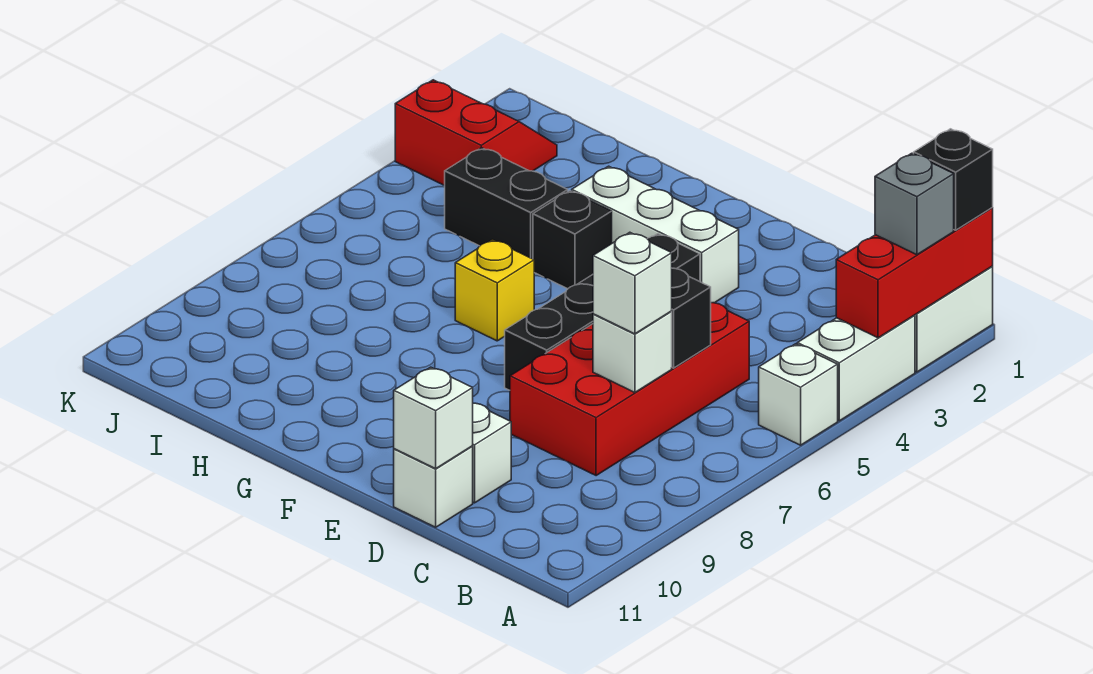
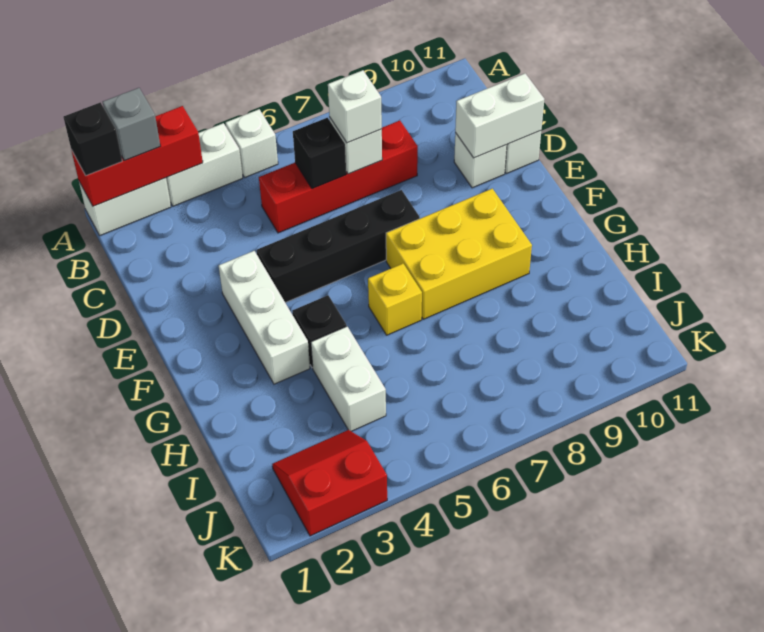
red 2x4 brick [510,303,749,476] -> red 1x4 brick [259,121,418,233]
white 1x1 brick [394,367,473,469] -> white 1x2 brick [455,74,544,158]
none -> yellow 2x3 brick [386,189,532,319]
black 1x2 brick [445,148,568,259] -> white 1x2 brick [311,327,386,431]
red 2x2 slope [395,80,557,186] -> red 2x2 slope turned to [272,430,387,536]

